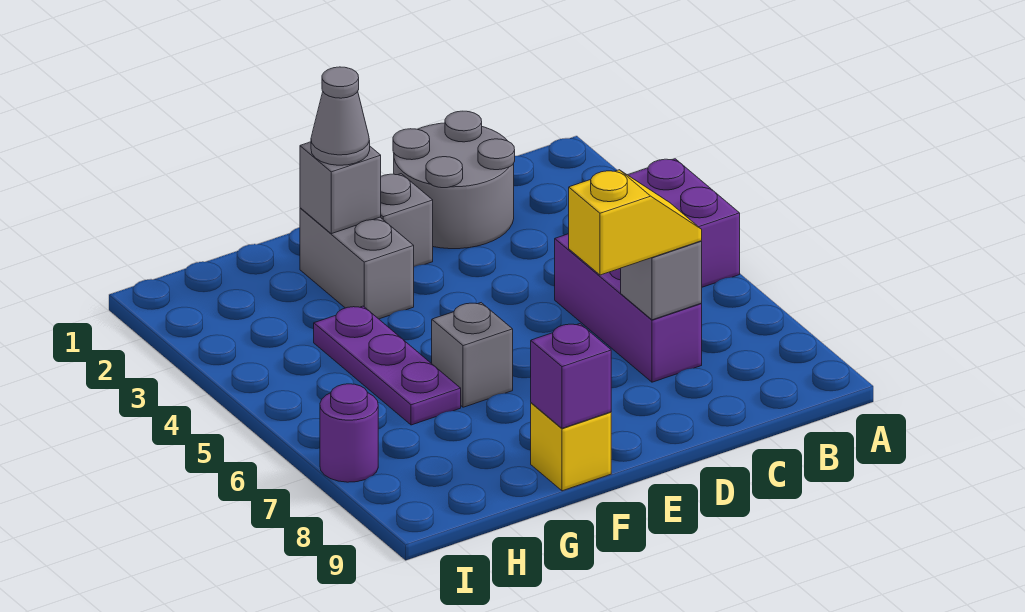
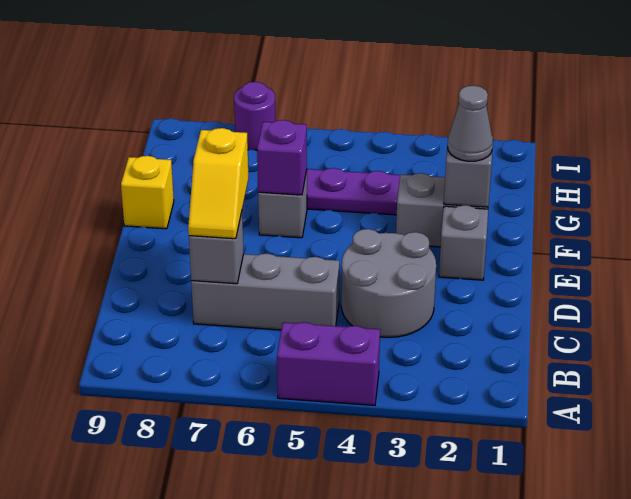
grey 2x2 round brick [393,111,515,249] -> grey 2x2 round brick moved to [341,229,436,337]
purple 1x3 brick [555,234,702,382] -> grey 1x3 brick [191,253,339,330]
purple 1x1 brick [531,324,611,428] -> purple 1x1 brick moved to [257,120,307,195]

